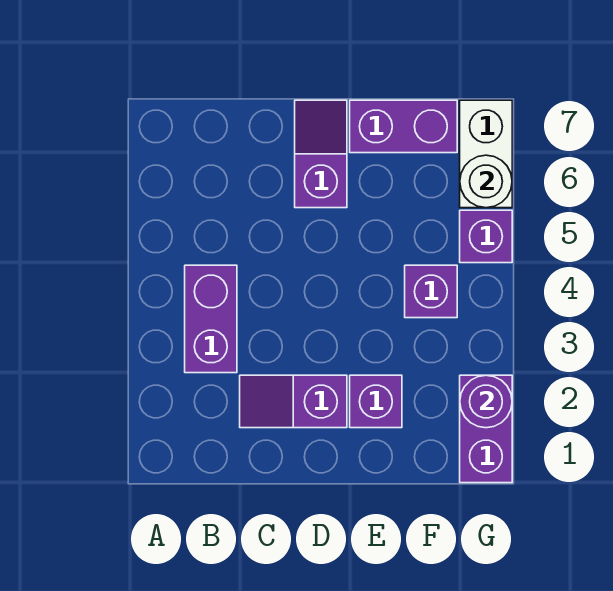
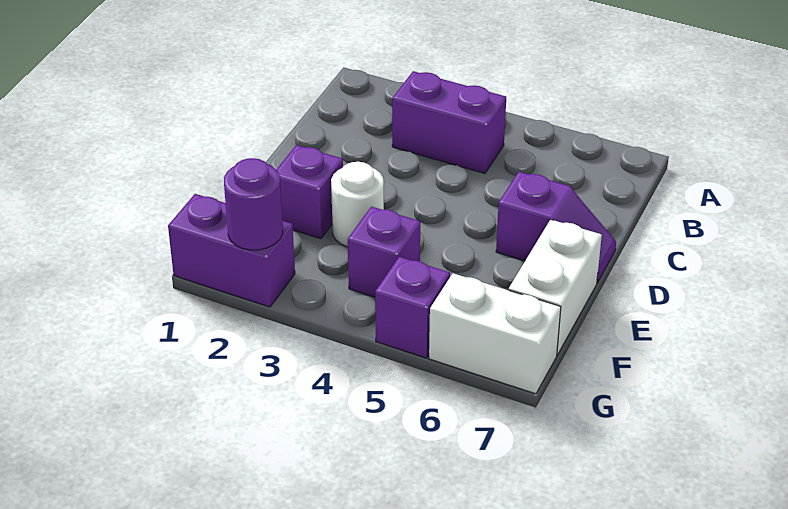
purple 1x2 slope [240,375,347,428] -> none
purple 1x2 brick [350,100,457,153] -> white 1x2 brick [509,220,602,355]
white 1x1 round brick [460,155,512,208] -> white 1x1 round brick moved to [331,162,384,247]

